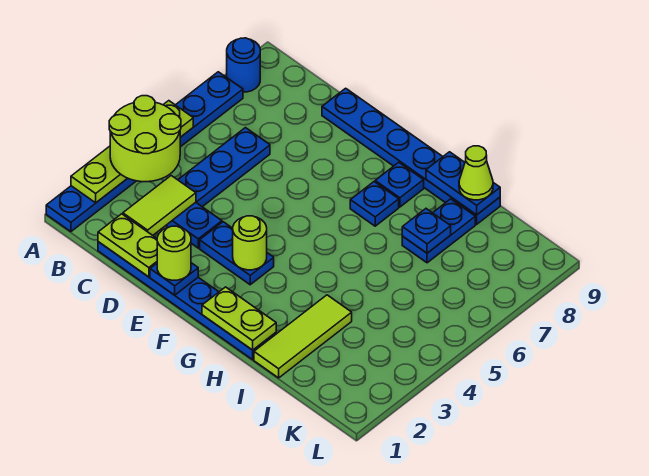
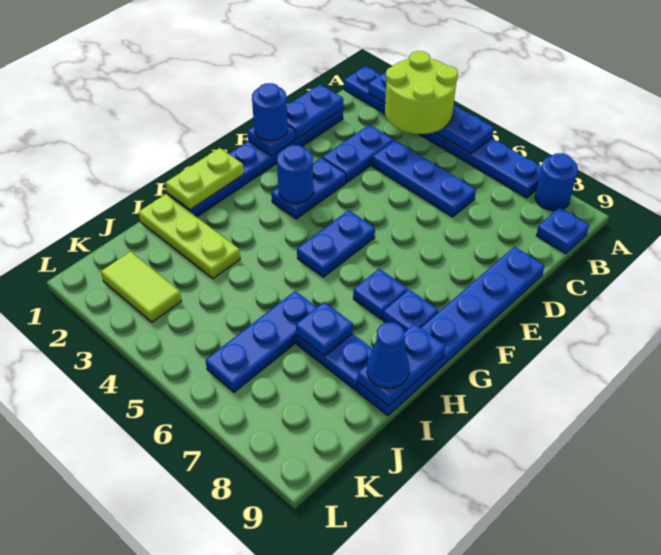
lime 1x4 plate [71,101,193,203] -> blue 1x4 plate [368,72,494,153]
none -> blue 1x1 plate [536,208,589,254]
lime 1x2 plate [98,214,157,277] -> blue 1x2 plate [287,84,343,139]
lime 1x2 tile [123,176,196,235] -> lime 1x2 tile moved to [101,252,181,322]
lime 1x1 round brick [157,226,191,280] -> blue 1x1 round brick [252,83,288,141]
lime 1x1 round brick [233,216,267,270] -> blue 1x1 round brick [277,145,313,203]
none -> blue 1x2 plate [297,210,375,277]
lime 1x3 tile [254,295,352,378] -> lime 1x3 plate [138,194,240,279]
none -> blue 1x3 plate [206,291,317,392]
lime 1x1 cone [459,146,493,200] -> blue 1x1 cone [367,322,409,388]

